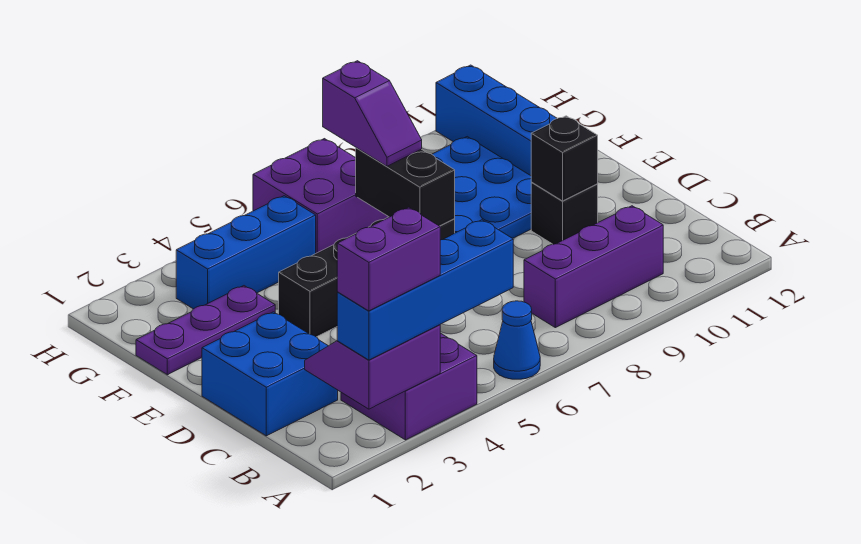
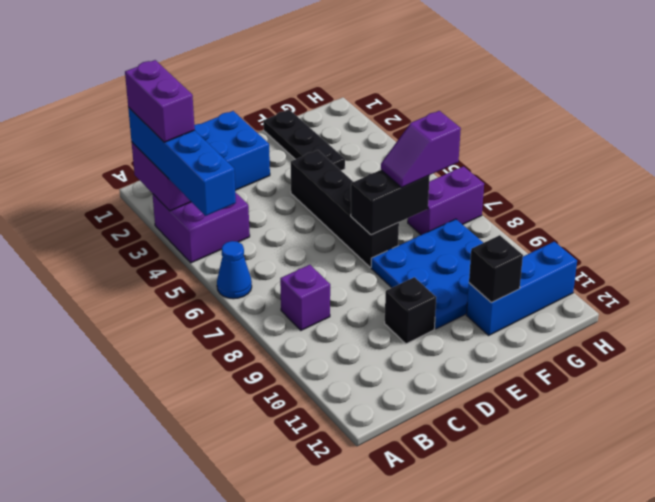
purple 1x3 brick [524,206,663,328] -> purple 1x1 brick [280,265,330,330]
black 1x1 brick [531,116,598,201] -> black 1x1 brick moved to [469,235,523,303]
purple 1x3 plate [136,286,275,375] -> black 1x3 plate [263,110,345,170]
blue 1x3 brick [176,196,316,309] -> none
purple 2x2 brick [253,139,388,253] -> purple 1x2 brick [408,166,484,235]

